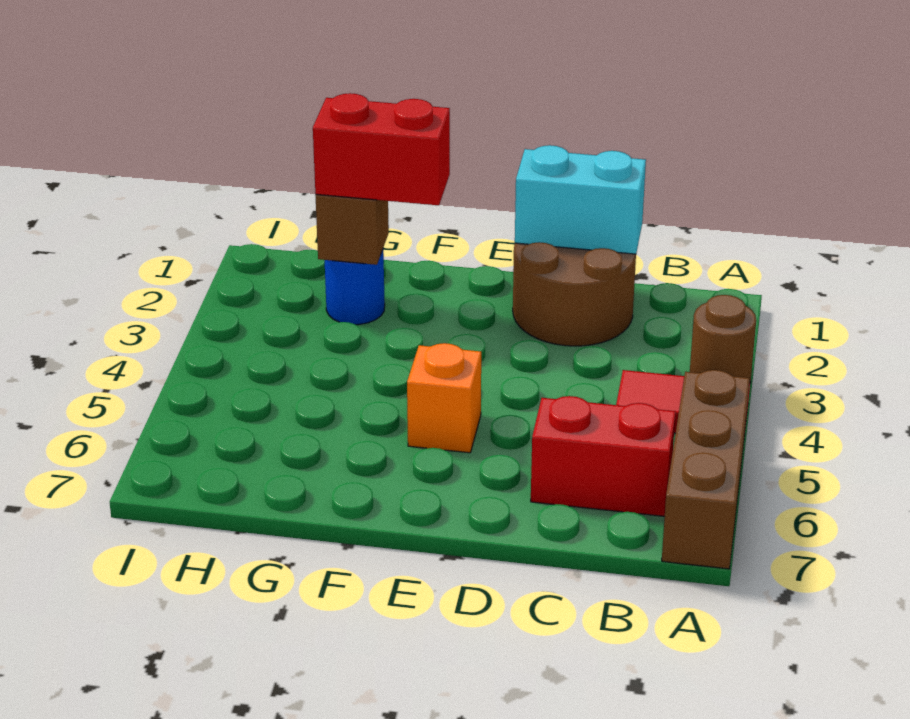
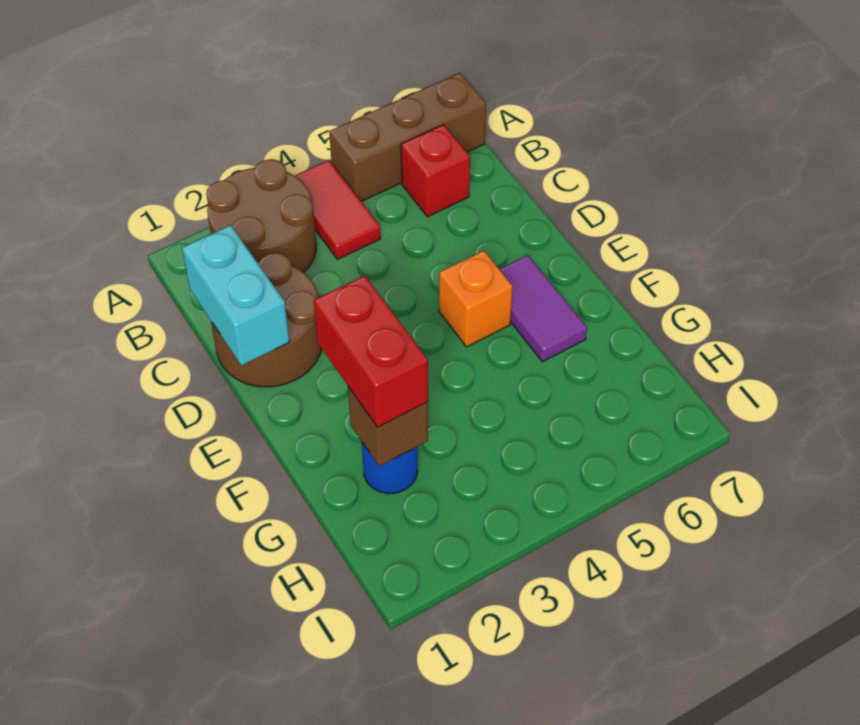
brown 1x1 round brick [690,295,756,383] -> brown 2x2 round brick [206,159,317,272]
red 1x2 brick [531,396,676,516] -> red 1x1 brick [401,125,470,217]
none -> purple 1x2 tile [499,255,587,362]

